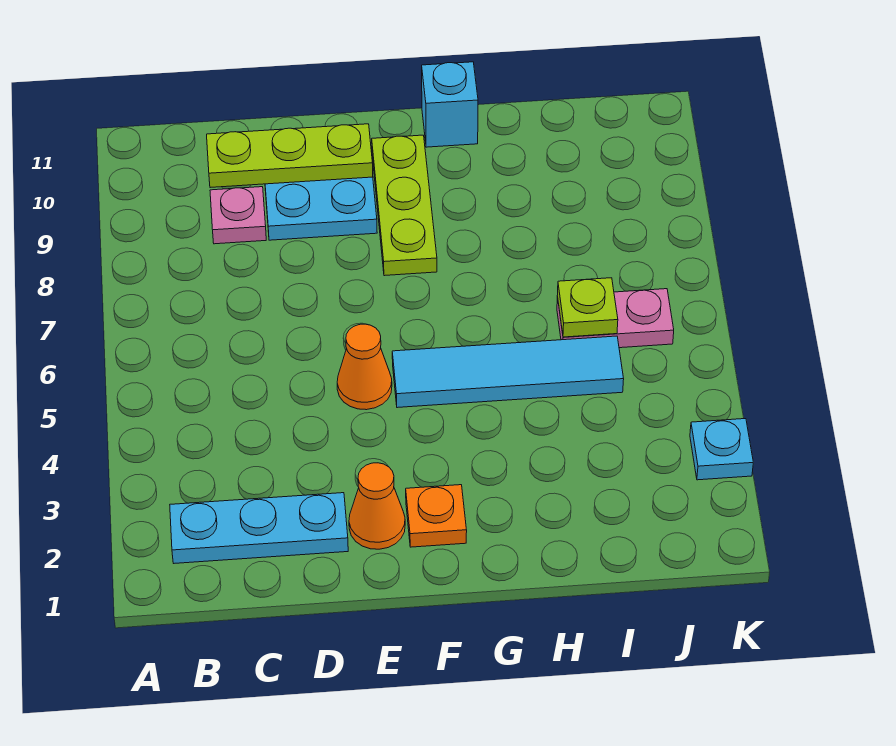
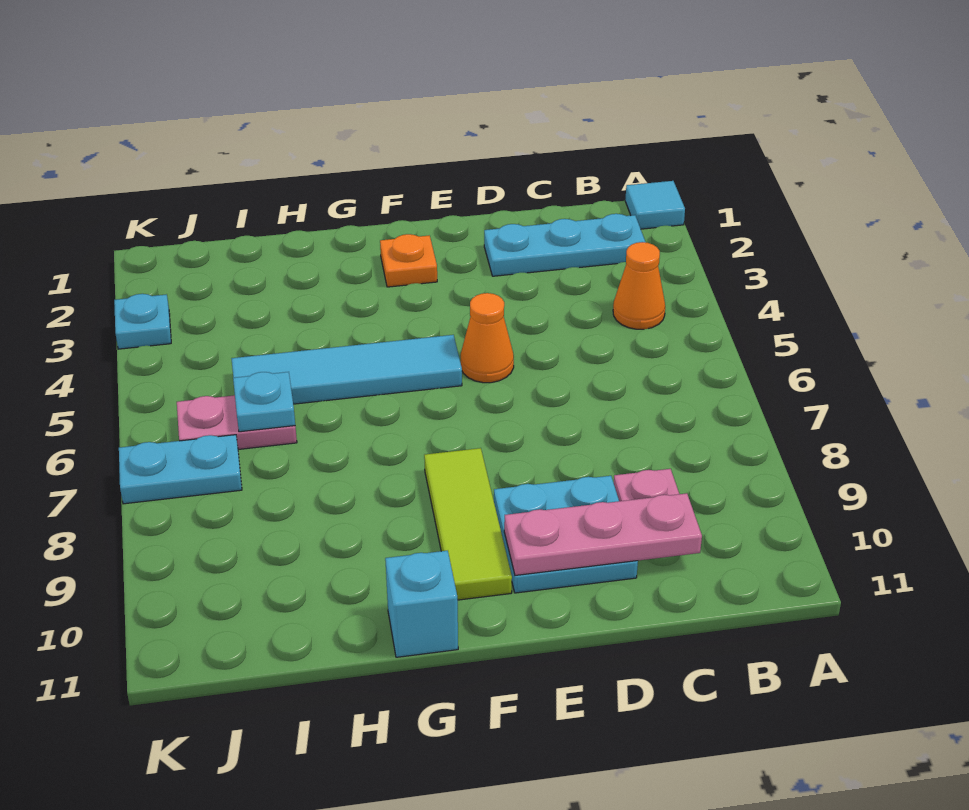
none -> cyan 1x1 tile [625,181,685,229]
lime 1x3 plate [207,124,373,188] -> pink 1x3 plate [504,493,702,575]
orange 1x1 cone [349,463,405,549] -> orange 1x1 cone moved to [613,242,665,329]
lime 1x3 plate [372,135,437,276] -> lime 1x3 tile [424,448,512,600]
lime 1x1 plate [557,278,618,337] -> cyan 1x1 plate [233,372,295,432]
none -> cyan 1x2 plate [119,435,242,504]

